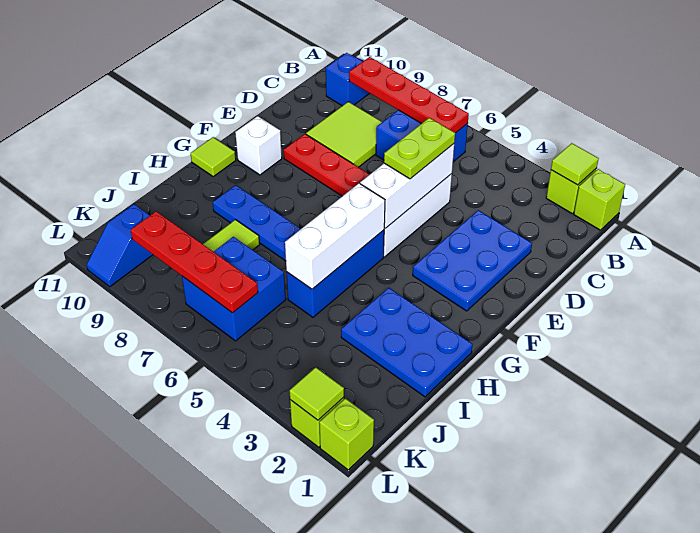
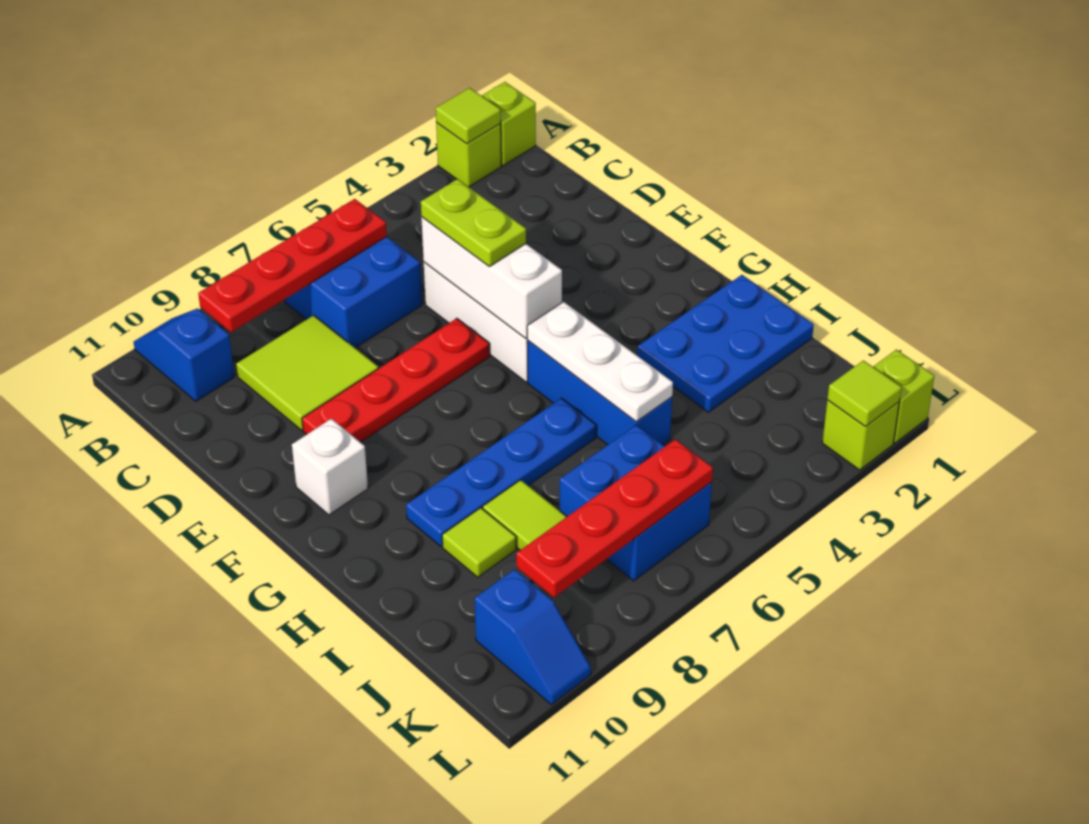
blue 2x3 plate [413,210,532,311] -> none
white 1x3 brick [285,183,385,289] -> white 1x3 plate [527,302,673,422]
lime 1x1 tile [191,137,236,176] -> lime 1x1 tile moved to [442,508,516,577]

